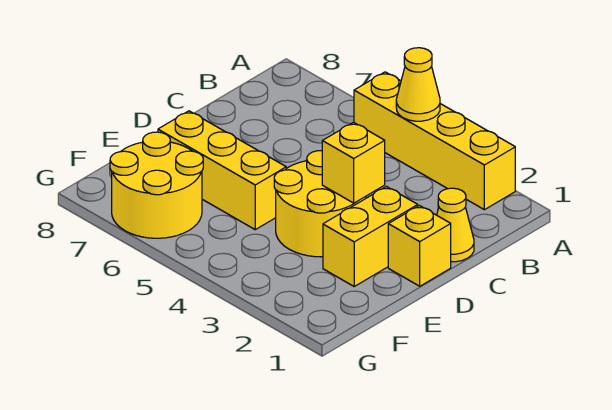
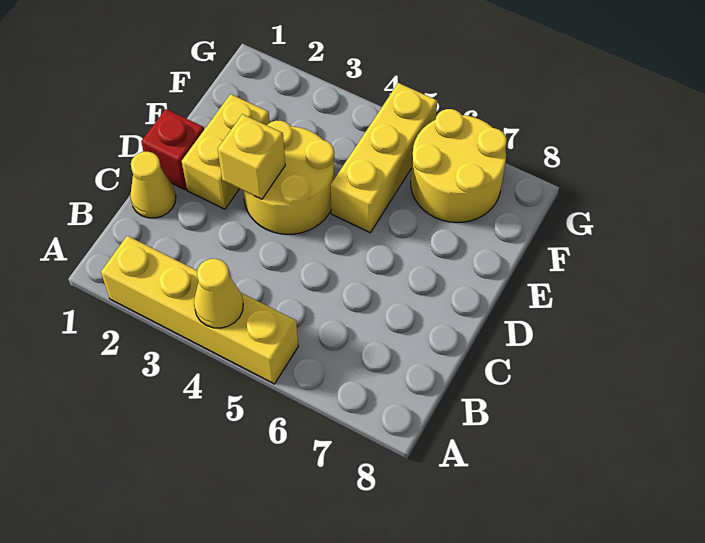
yellow 1x1 brick [388,206,451,286] -> red 1x1 brick [141,109,204,190]
yellow 1x3 brick [158,111,286,230] -> yellow 1x3 brick turned to [331,83,437,233]

